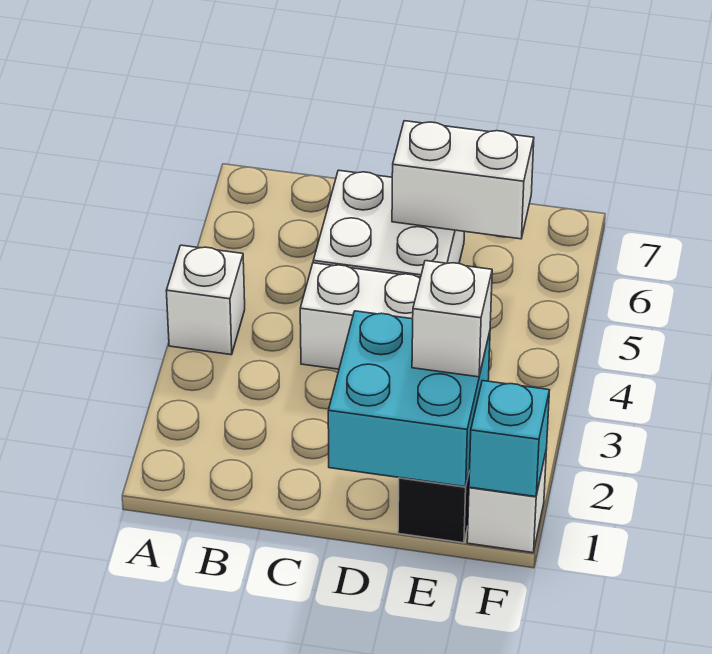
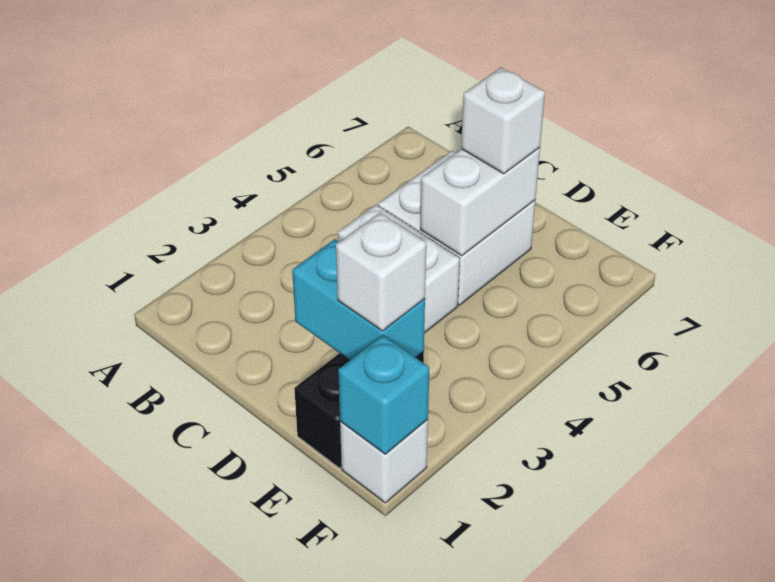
white 1x1 brick [166,245,245,355] -> white 1x1 brick moved to [461,68,545,174]
cyan 2x2 brick [328,311,490,487] -> cyan 1x2 brick [292,239,425,360]
white 1x2 brick [392,121,534,239] -> white 1x2 brick turned to [420,148,540,256]

